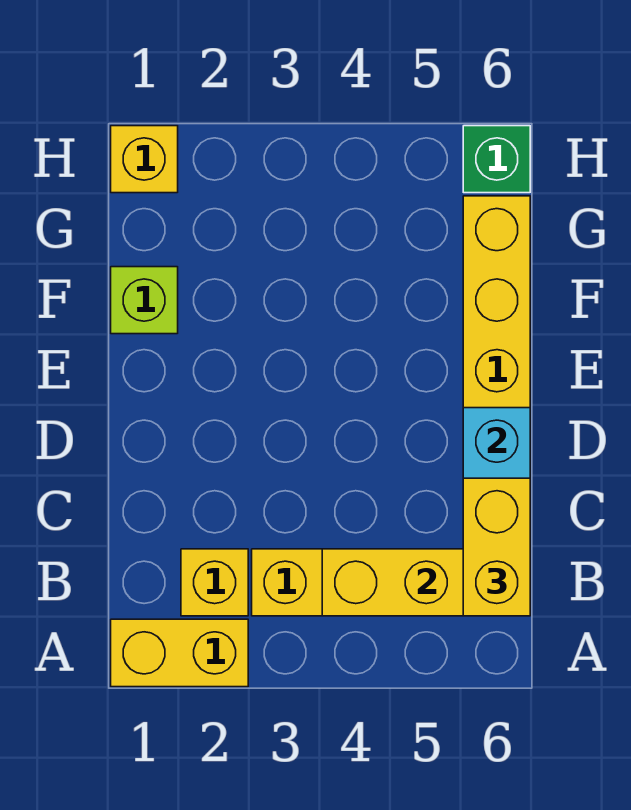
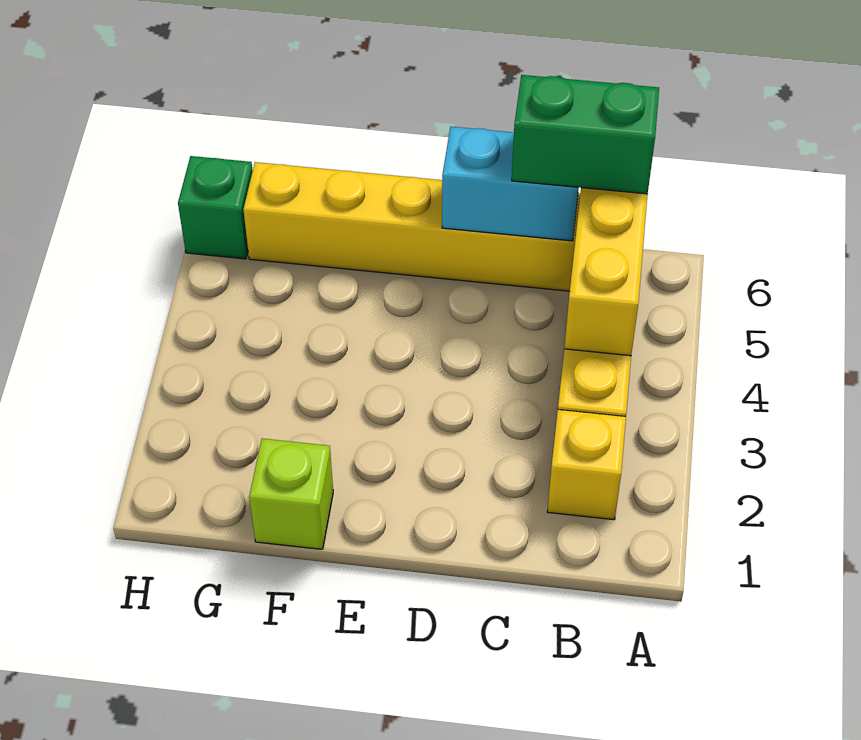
yellow 1x2 brick [111,619,248,687] -> none
yellow 1x2 brick [463,478,530,616] -> green 1x2 brick [512,75,659,194]
yellow 1x1 brick [111,126,178,193] -> none

